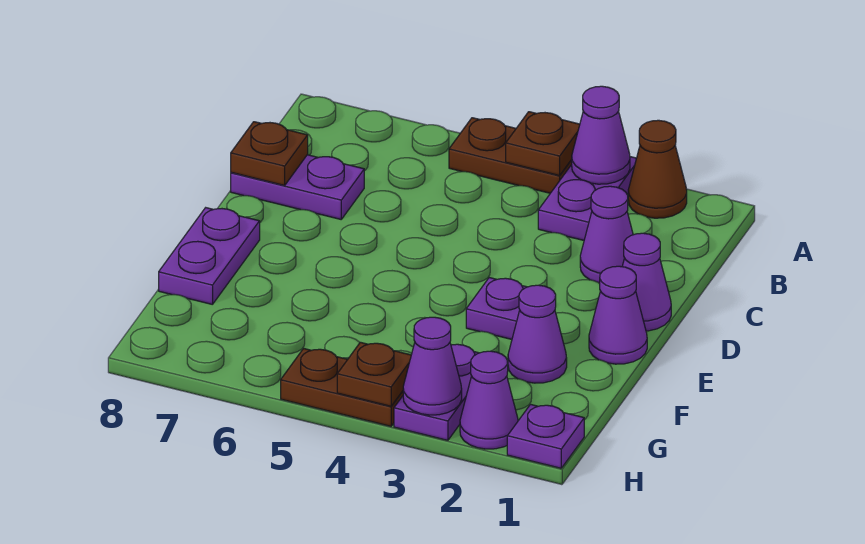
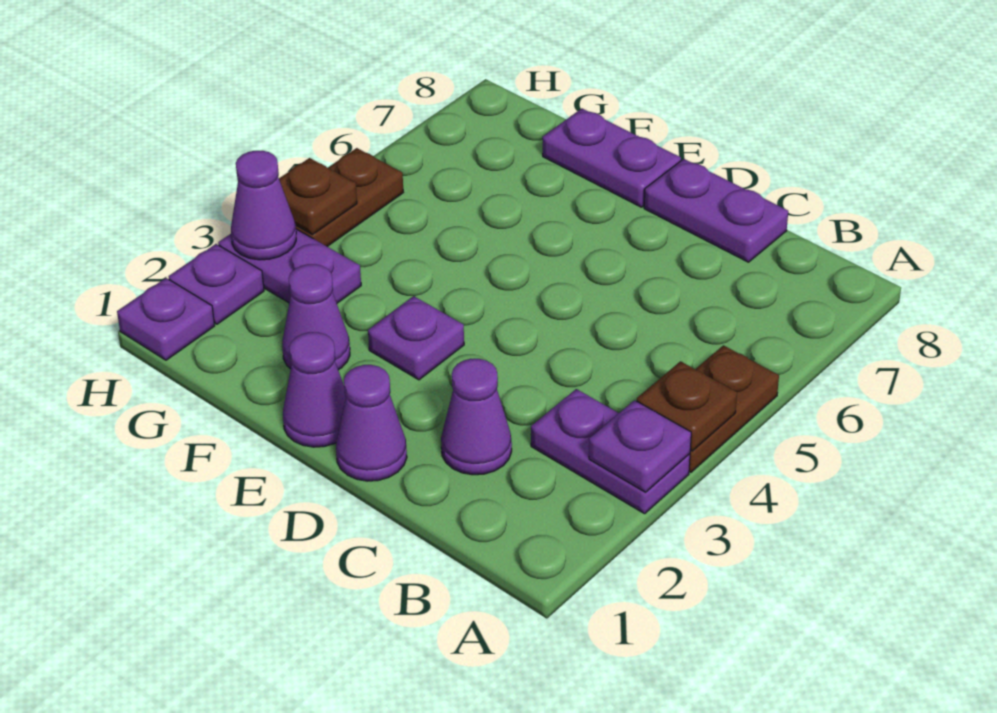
brown 1x1 cone [628,120,687,218] -> none
purple 1x1 cone [572,86,630,184] -> purple 1x1 plate [589,400,691,492]
purple 1x2 plate [231,155,364,219] -> purple 1x2 plate turned to [644,159,788,262]
brown 1x1 plate [231,122,308,185] -> none
purple 1x1 cone [460,351,518,449] -> purple 1x1 plate [168,244,264,324]

